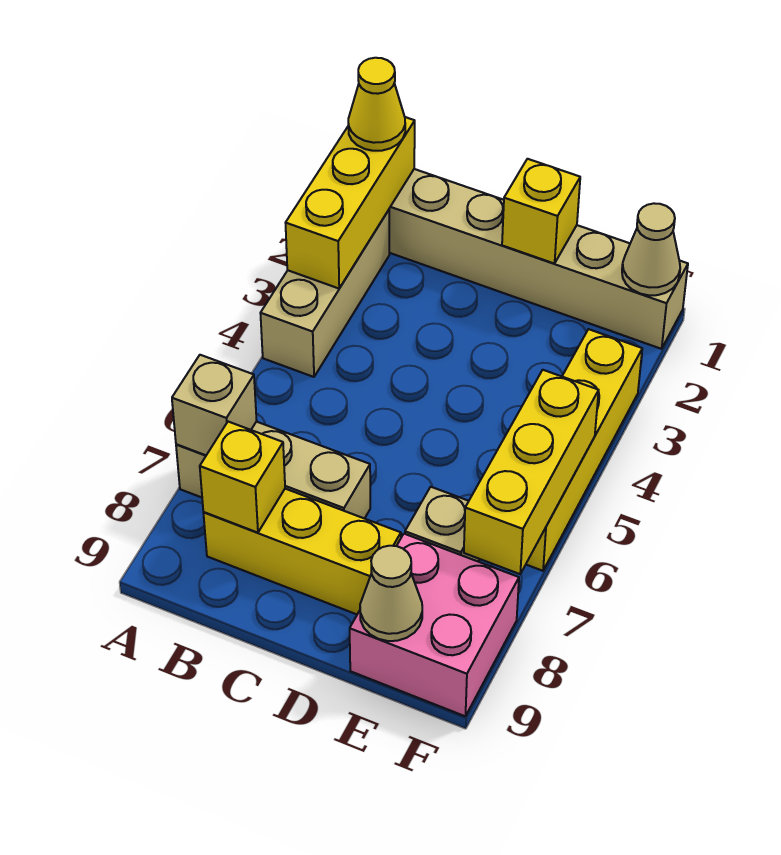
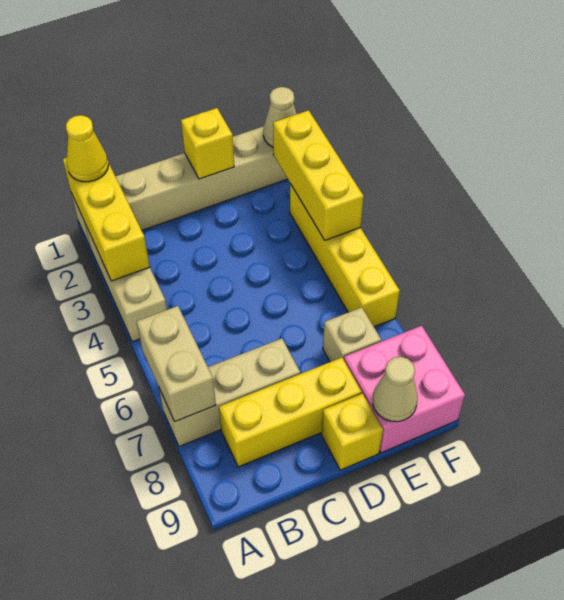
tan 1x1 brick [172,355,257,455] -> tan 1x2 brick [136,306,216,421]
yellow 1x1 brick [200,422,285,533] -> yellow 1x1 brick moved to [321,394,383,470]
yellow 1x3 brick [464,370,599,574] -> yellow 1x3 brick moved to [273,110,364,240]

